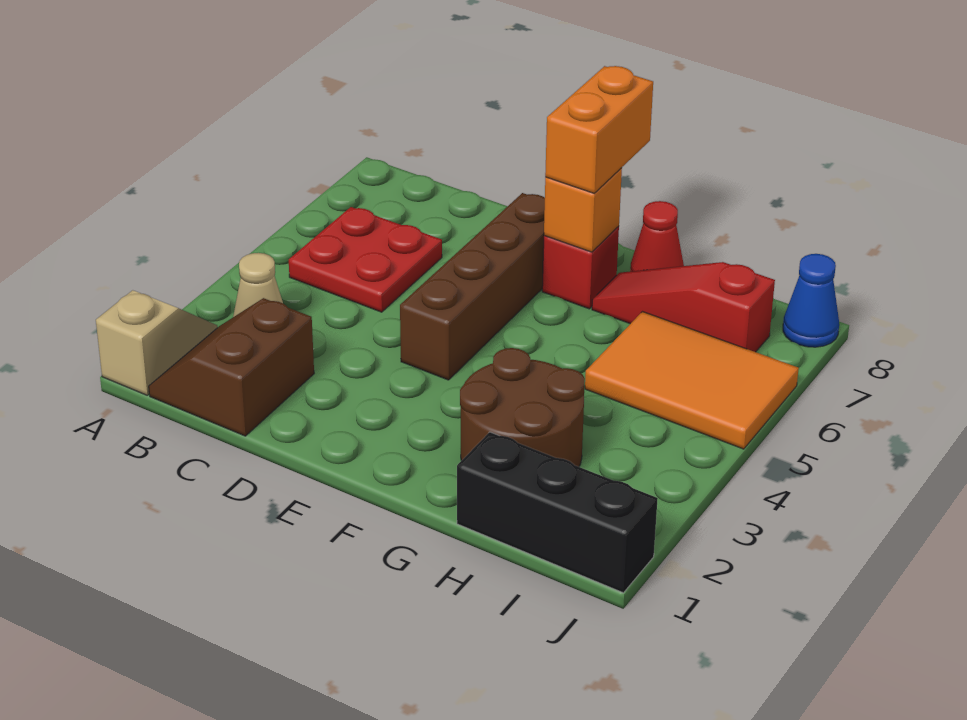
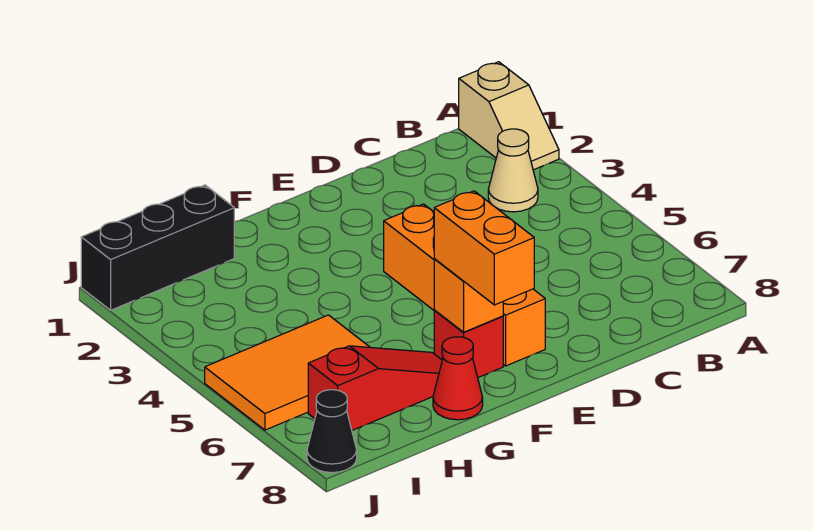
brown 2x2 slope [149,298,314,436] -> none
red 2x2 plate [289,207,442,312] -> none
brown 1x4 brick [400,193,545,380] -> orange 1x4 brick [384,204,545,366]
brown 2x2 round brick [460,348,585,467] -> none
blue 1x1 cone [783,254,839,347] -> black 1x1 cone [307,390,357,473]

